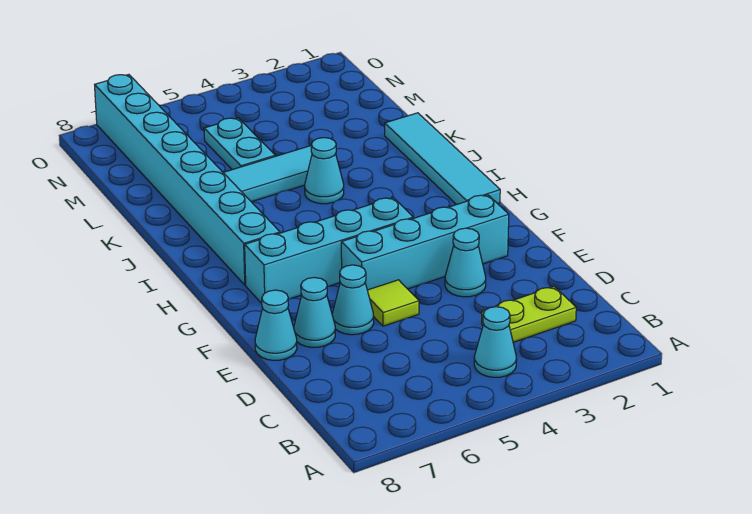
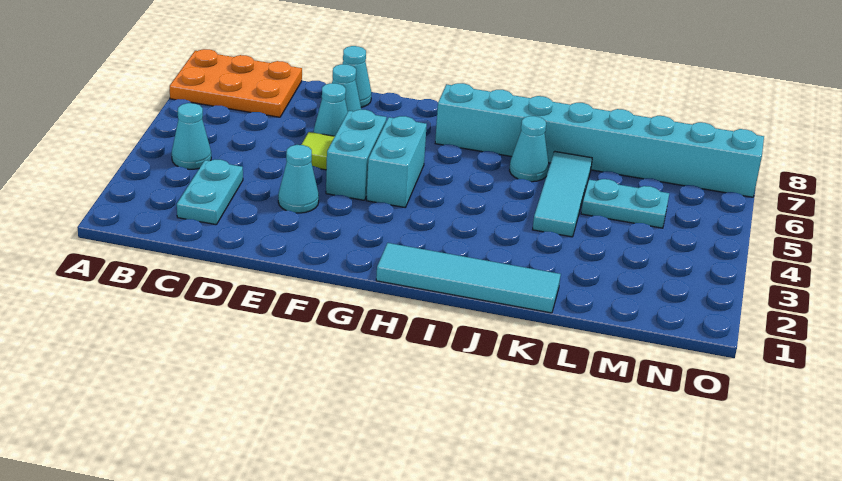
none -> orange 2x3 plate [170,49,302,117]
lime 1x2 plate [482,287,576,342] -> cyan 1x2 plate [177,160,243,225]
cyan 1x4 brick [341,195,509,290] -> cyan 1x2 brick [326,110,387,200]
cyan 1x4 brick [245,198,413,303] -> cyan 1x2 brick [367,116,427,207]
cyan 1x1 cone [305,138,344,204] -> cyan 1x1 cone moved to [509,116,549,182]

